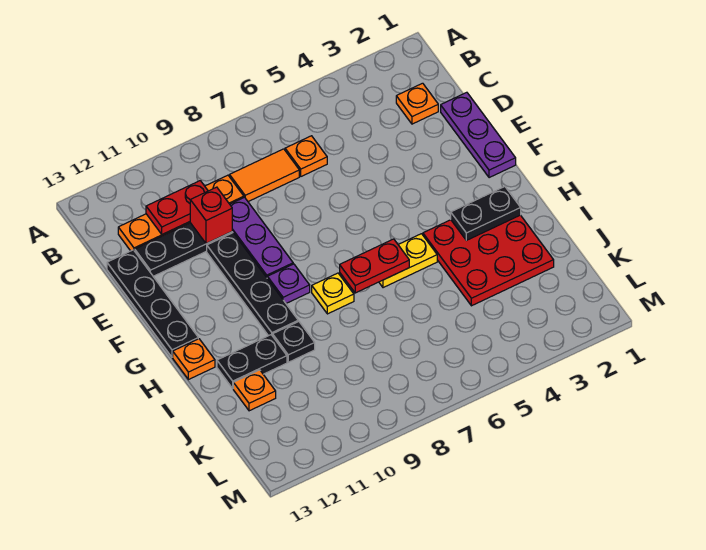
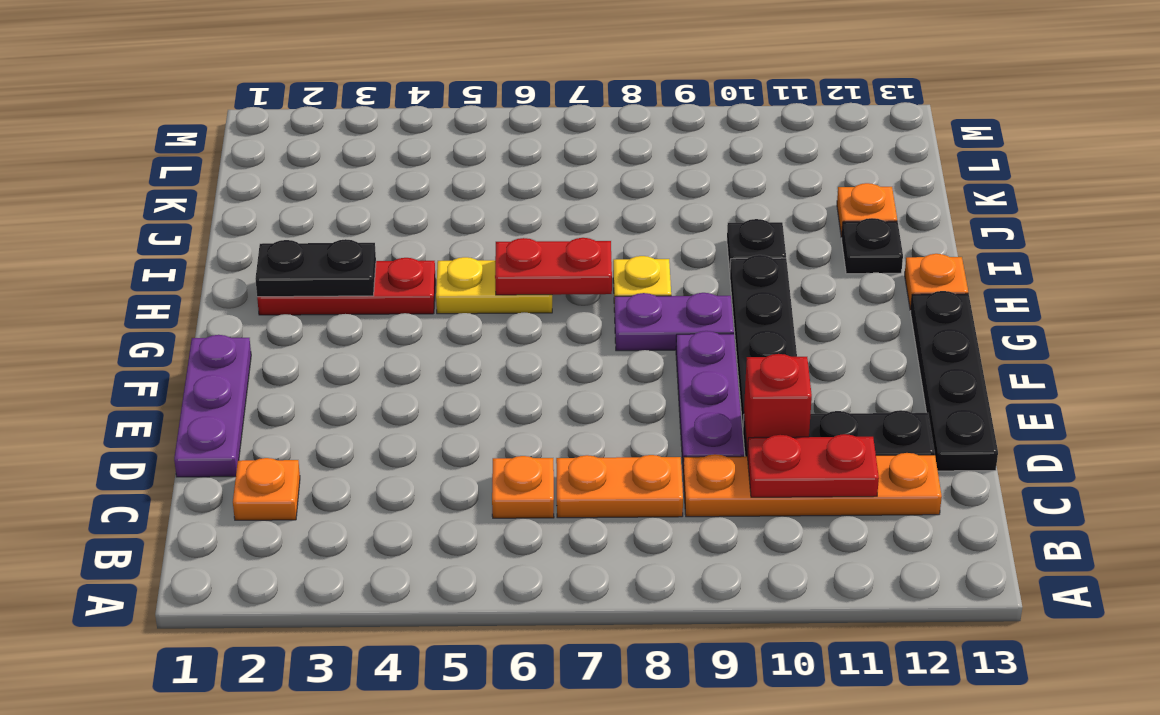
orange 1x2 tile [230,149,299,202] -> orange 1x2 plate [556,455,683,518]
purple 1x1 plate [267,264,310,303] -> purple 1x2 plate [615,293,734,351]
red 3x3 plate [423,215,554,306] -> red 1x3 plate [257,258,435,315]
black 1x2 plate [217,335,287,388] -> black 1x1 plate [842,218,903,274]

